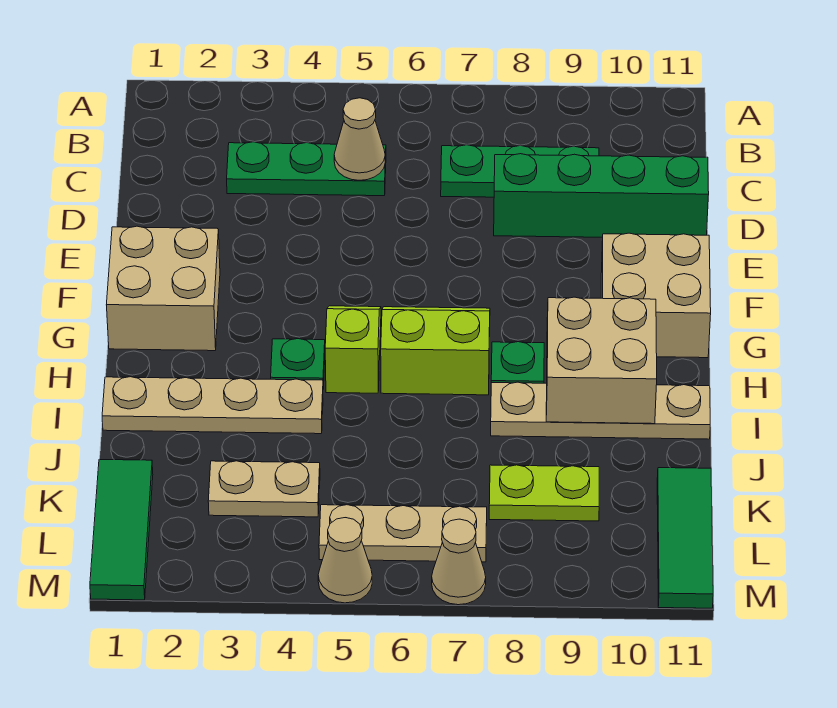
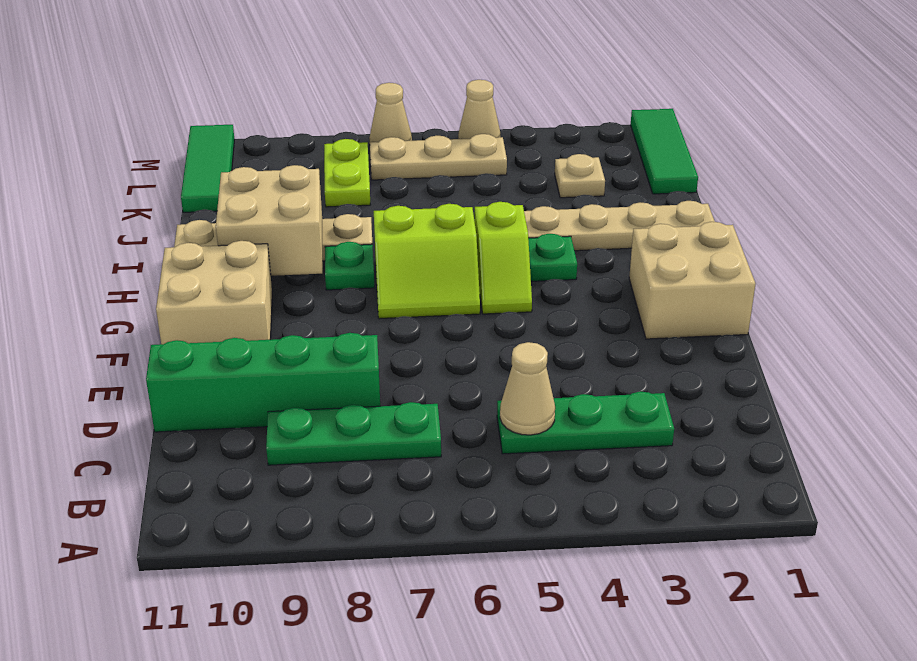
tan 1x2 plate [208,461,320,517] -> tan 1x1 plate [555,154,605,198]
lime 1x2 plate [489,465,599,521] -> lime 1x2 plate turned to [324,139,370,207]

